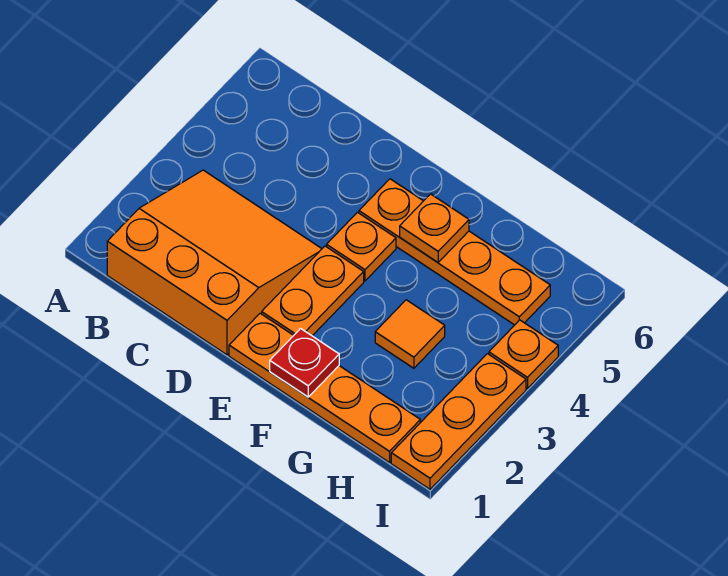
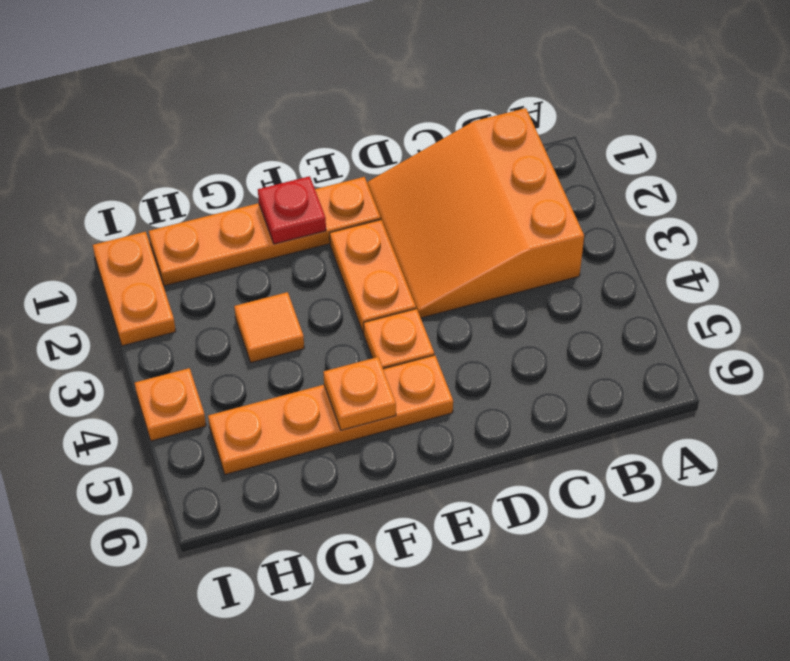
orange 3x3 slope [107,170,322,355] -> orange 3x3 slope turned to [367,108,584,318]
orange 1x3 plate [391,354,526,489] -> orange 1x2 plate [93,232,176,346]

